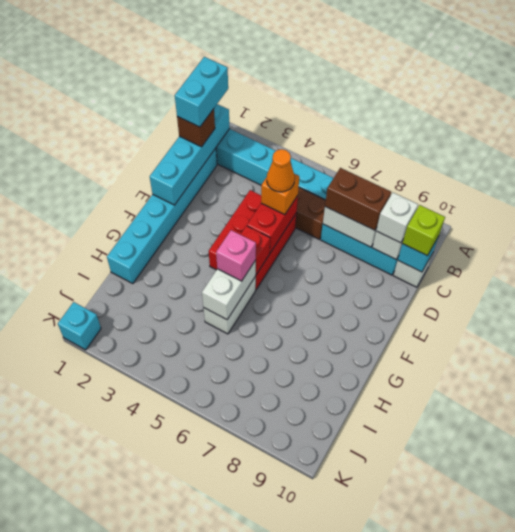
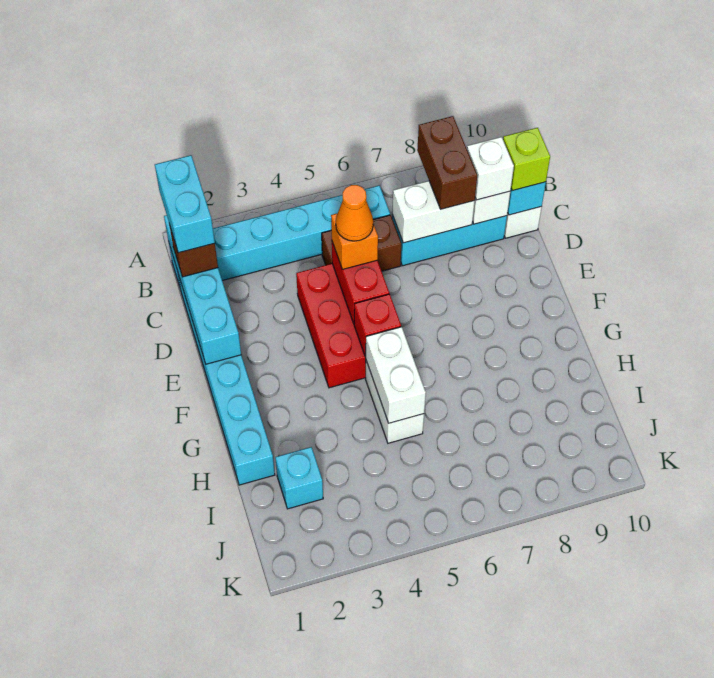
brown 1x2 brick [325,168,391,230] -> brown 1x2 brick turned to [417,116,477,209]
pink 1x1 brick [216,230,256,281] -> none
cyan 1x1 brick [58,302,101,350] -> cyan 1x1 brick moved to [275,447,323,509]

